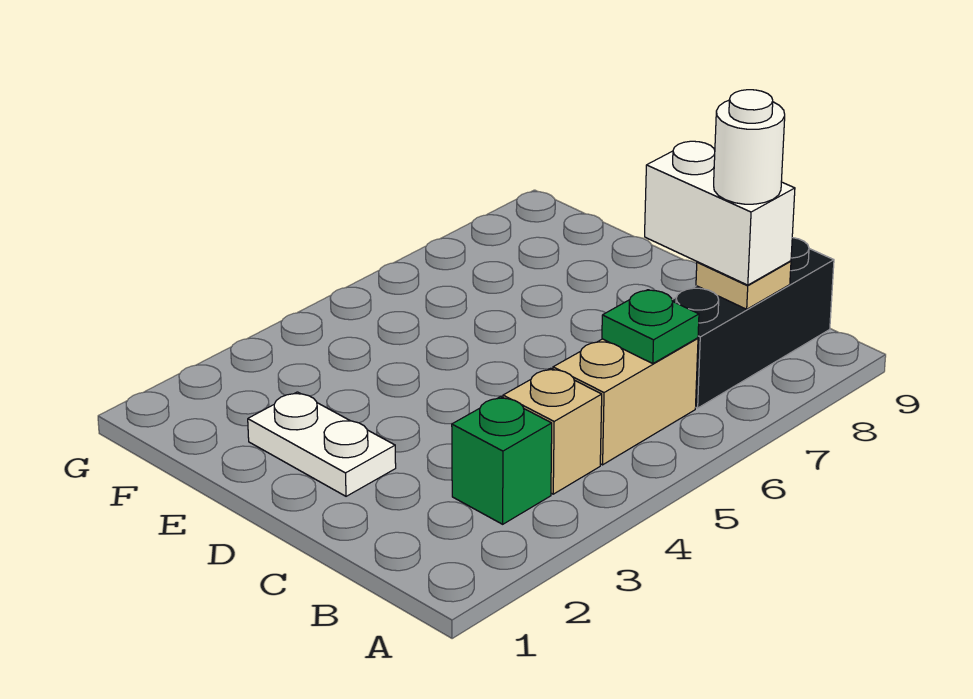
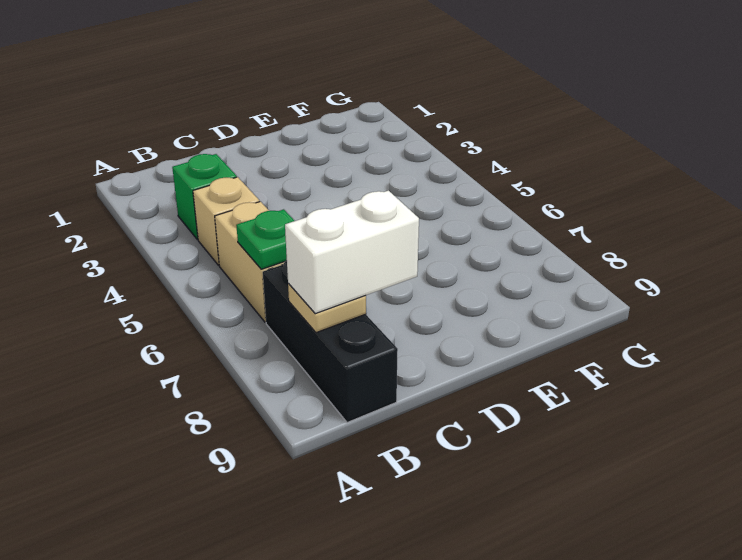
white 1x1 round brick [714,90,785,204] -> none
white 1x2 plate [248,392,396,496] -> none

